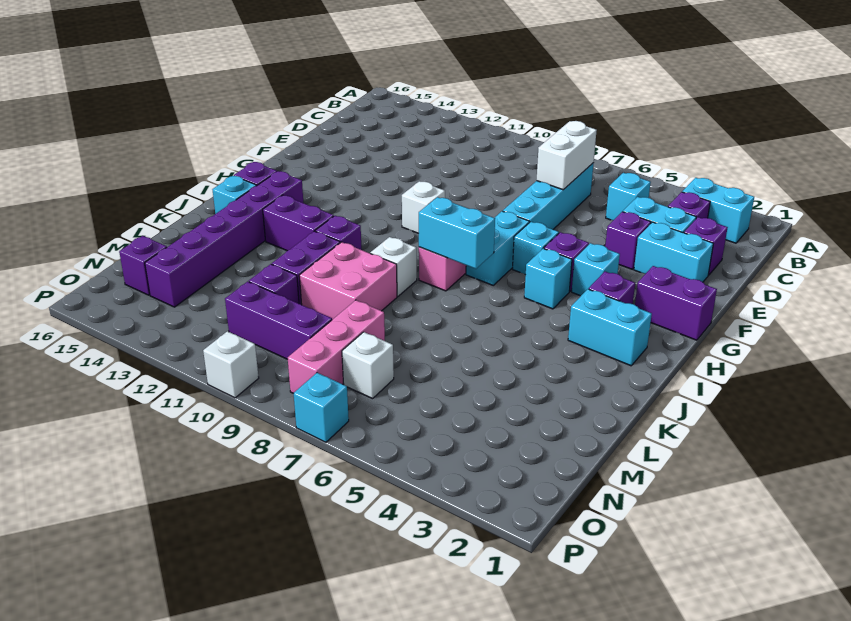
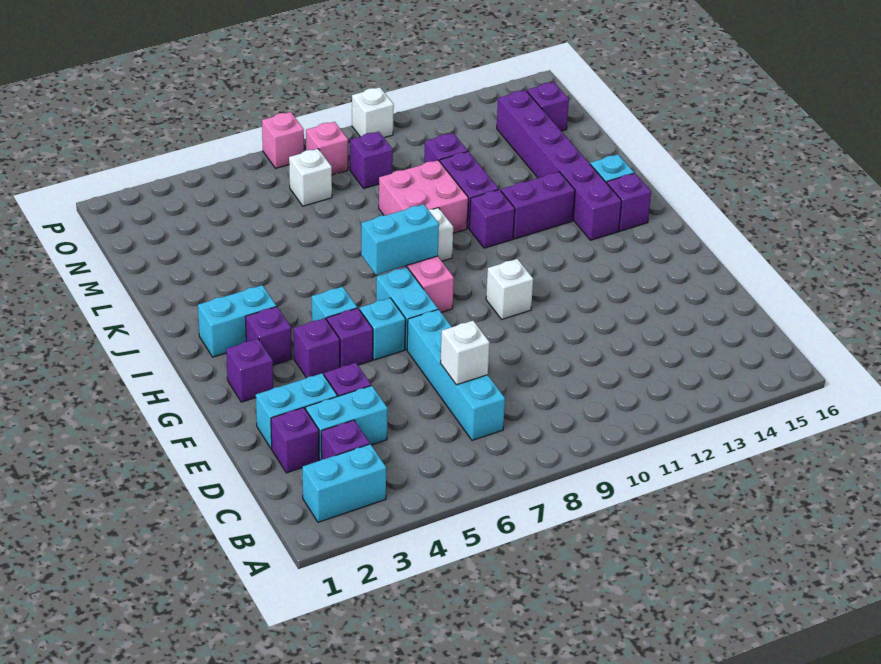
cyan 1x1 brick [606,173,651,220] -> none
white 1x2 brick [536,121,597,190] -> white 1x1 brick [440,321,490,385]
purple 1x2 brick [635,266,717,340] -> purple 1x1 brick [226,339,273,402]
cyan 1x1 brick [572,243,620,296] -> purple 1x1 brick [294,318,340,378]
pink 1x3 brick [288,300,385,393] -> pink 1x1 brick [306,122,348,175]
purple 1x3 brick [225,281,332,359] -> purple 1x1 brick [350,132,393,188]
cyan 1x1 brick [294,373,349,442] -> pink 1x1 brick [262,112,304,168]

